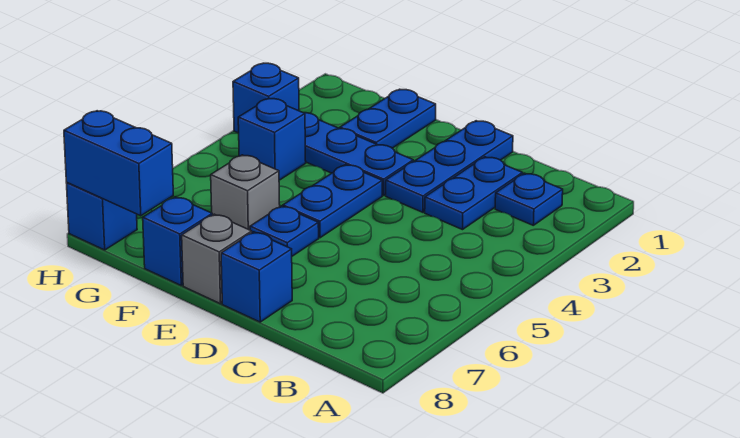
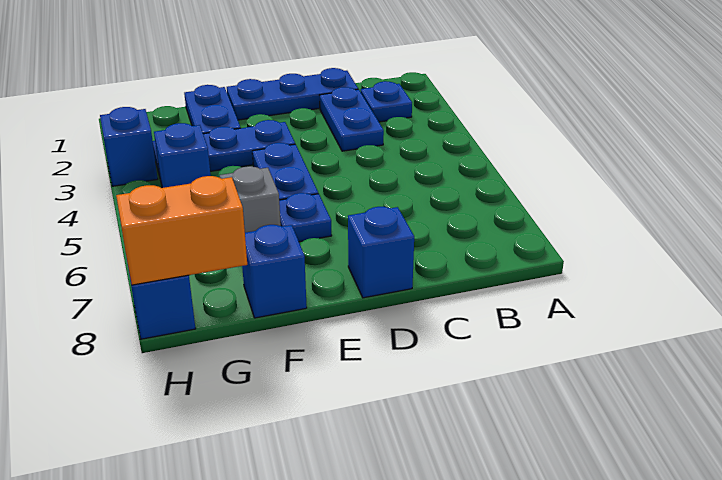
blue 1x3 plate [386,121,513,212] -> blue 1x3 plate turned to [227,68,358,120]
grey 1x1 brick [182,214,252,304] -> none
blue 1x2 brick [64,111,173,216] -> orange 1x2 brick [116,176,247,285]

